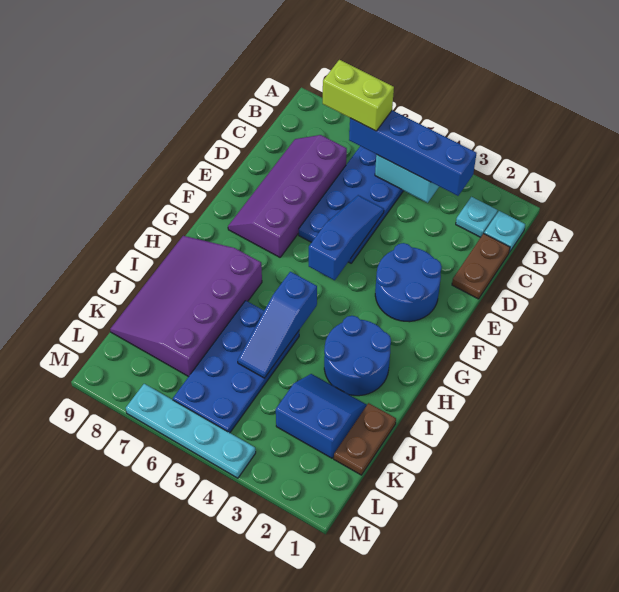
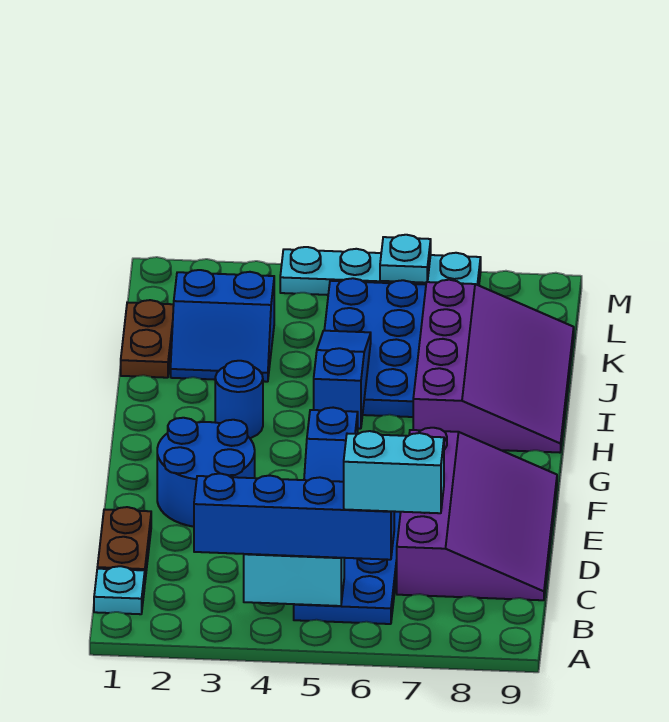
cyan 1x1 plate [456,197,497,237] -> cyan 1x1 plate moved to [380,235,431,283]
lime 1x2 brick [323,60,394,131] -> cyan 1x2 brick [344,431,444,513]
purple 2x4 slope [228,135,347,257] -> purple 3x4 slope [397,428,557,600]
blue 2x2 round brick [324,316,391,396] -> blue 1x1 round brick [215,361,263,438]

